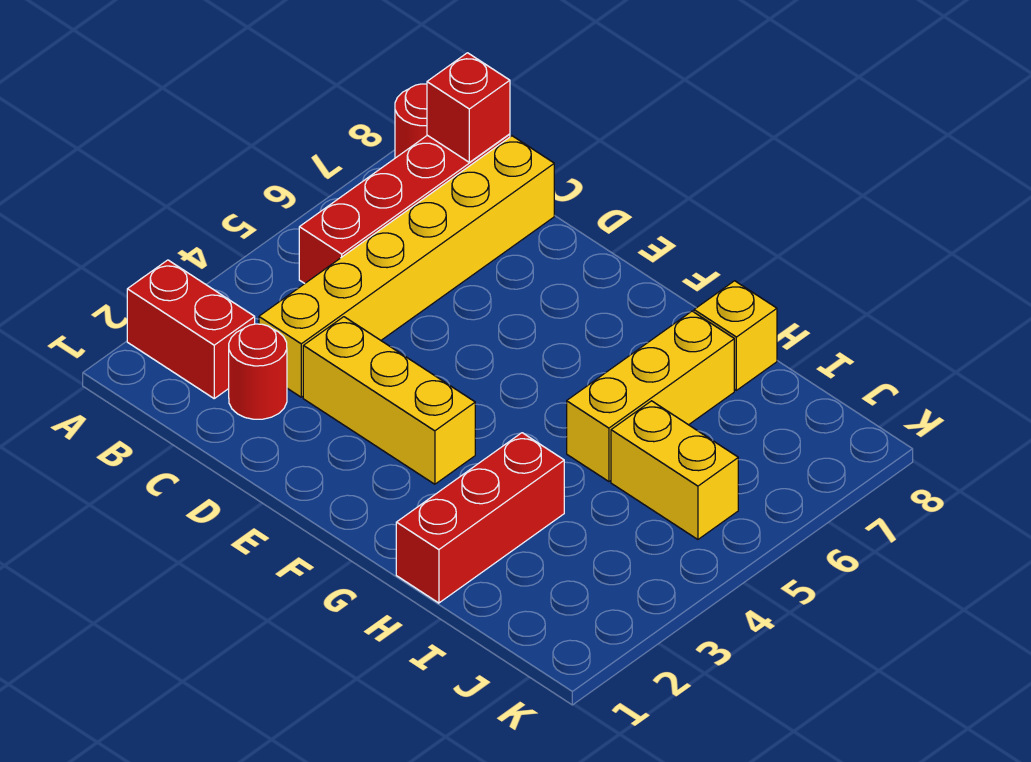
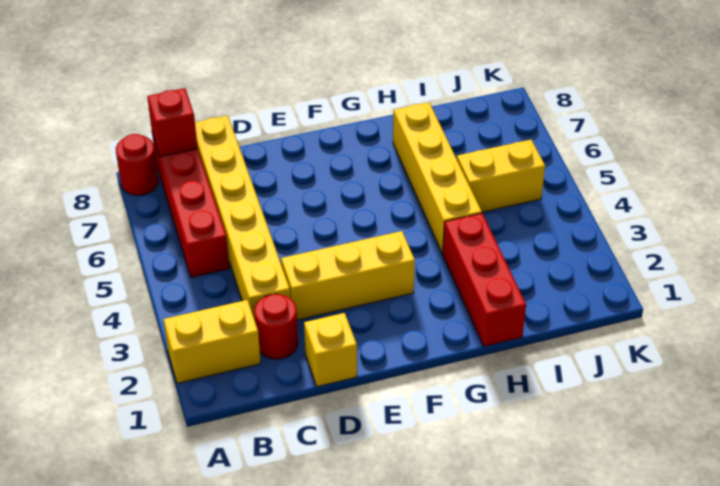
red 1x2 brick [127,260,255,398] -> yellow 1x2 brick [163,300,261,383]
yellow 1x3 brick [567,311,734,481] -> yellow 1x4 brick [393,103,482,253]
yellow 1x1 brick [694,281,777,390] -> yellow 1x1 brick moved to [304,313,357,387]

